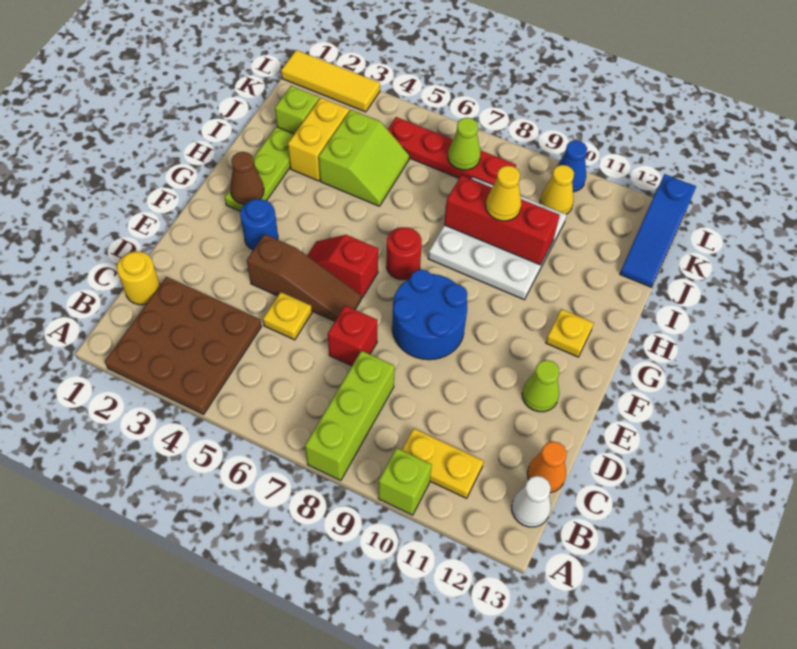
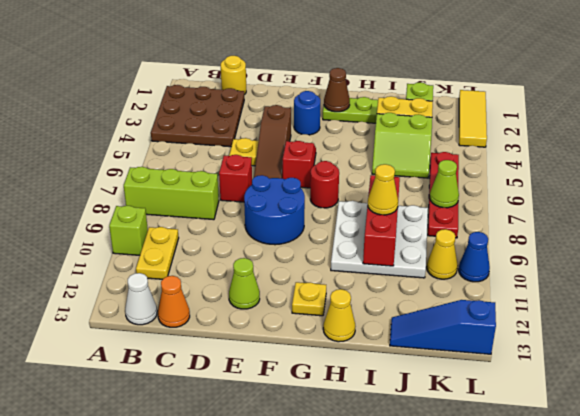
none -> yellow 1x1 cone [323,289,355,342]

